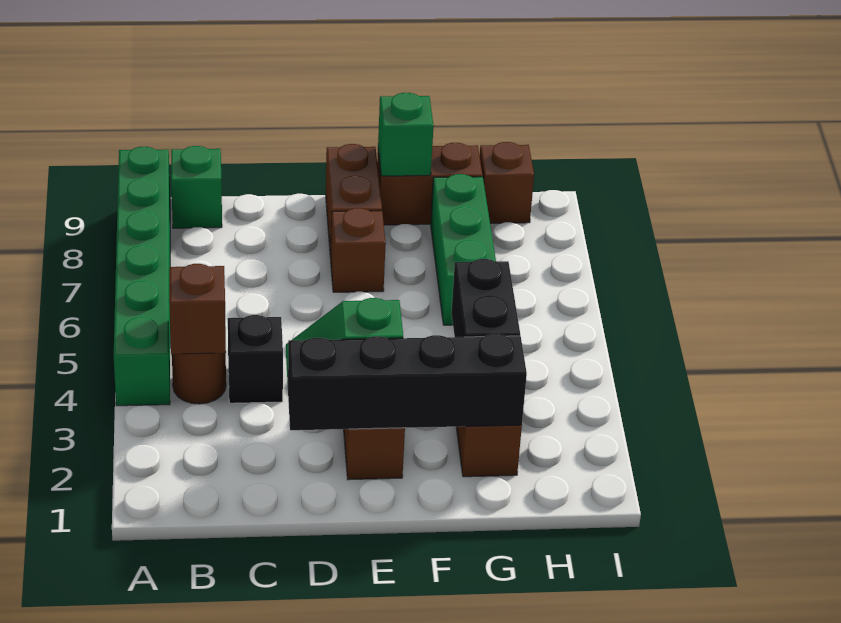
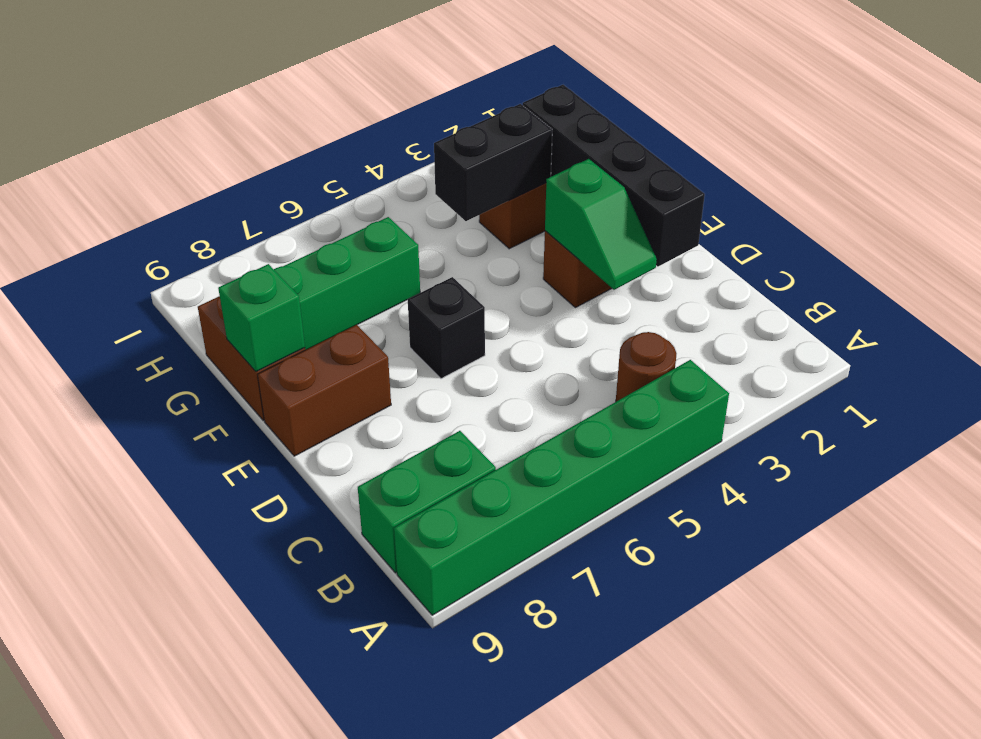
brown 1x1 brick [169,264,226,354] -> none
green 1x1 brick [171,146,222,228] -> green 1x2 brick [358,431,496,573]
black 1x1 brick [228,315,283,403] -> black 1x1 brick moved to [408,277,485,379]
brown 1x1 brick [330,208,386,292] -> none
brown 1x1 brick [480,142,534,223] -> none

